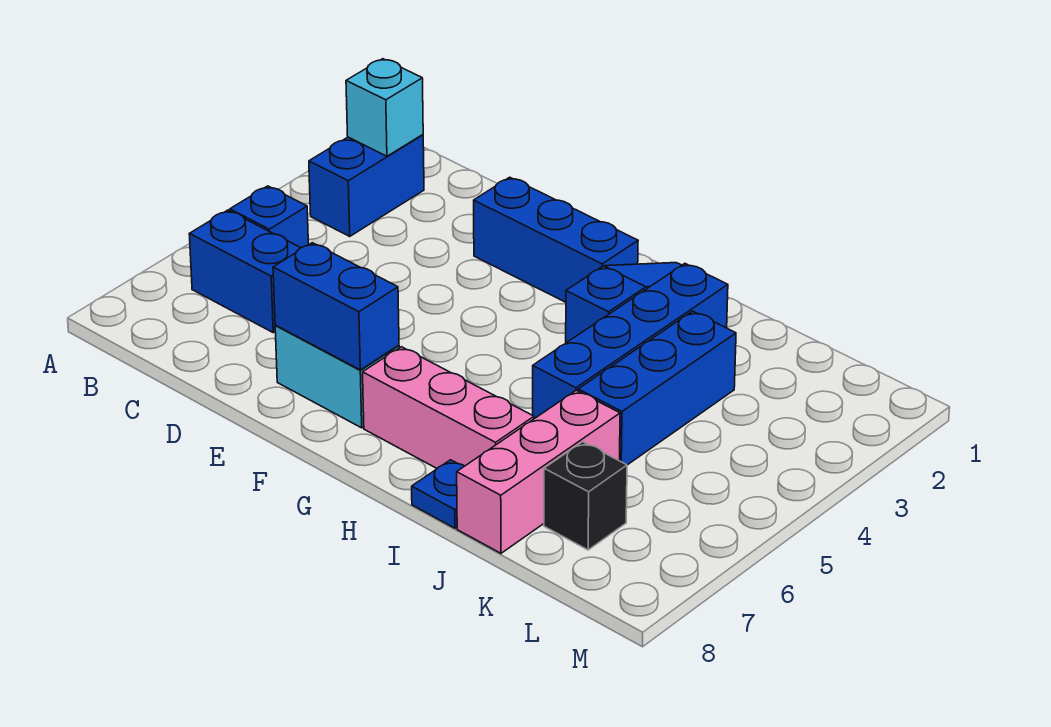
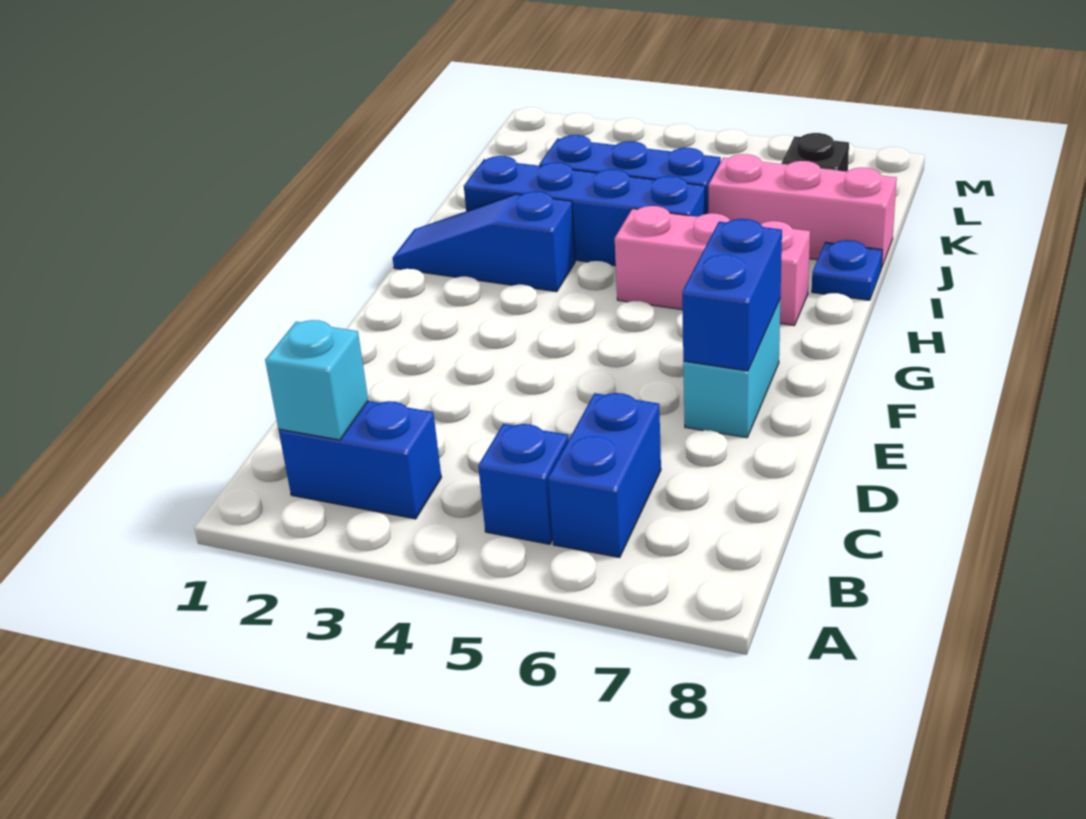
blue 1x3 brick [474,177,638,302] -> none
pink 1x3 brick [363,347,534,468] -> pink 1x3 brick turned to [615,206,810,325]

